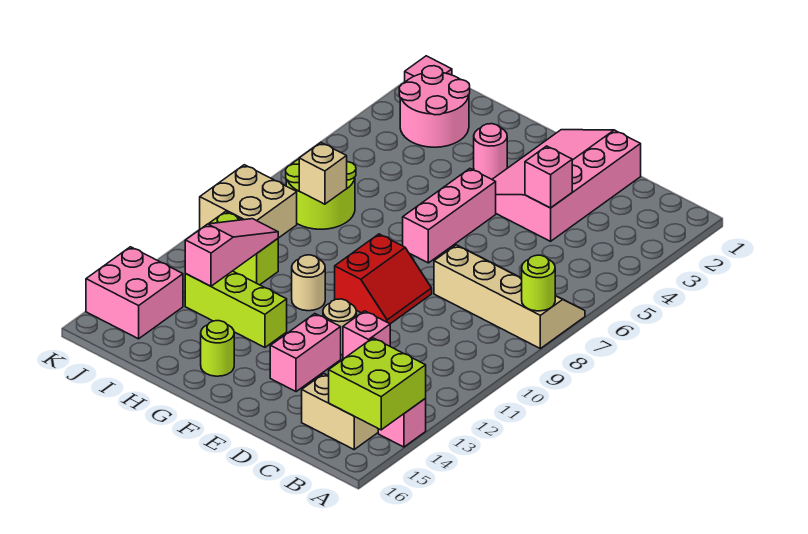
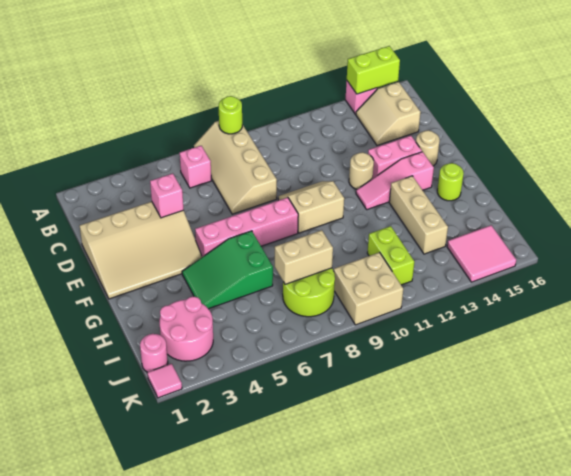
lime 2x2 brick [329,338,426,430] -> lime 1x2 brick [347,46,400,94]
pink 3x4 slope [492,130,641,241] -> tan 3x4 slope [80,202,202,299]
pink 1x1 brick [343,311,390,359] -> pink 1x1 brick moved to [180,146,211,188]
red 2x2 slope [335,234,432,324] -> tan 2x2 slope [278,181,344,233]
pink 1x3 brick [403,169,496,263] -> pink 1x4 brick [195,197,298,257]
pink 1x1 round brick [474,124,507,179] -> pink 1x1 round brick moved to [140,334,168,372]
none -> green 2x3 slope [182,231,273,309]
tan 1x1 round brick [292,255,325,311] -> tan 1x1 round brick moved to [416,130,440,166]
lime 1x3 brick [185,271,287,347] -> tan 1x3 brick [389,176,448,254]
tan 1x1 brick [299,143,347,204] -> tan 1x2 brick [275,230,333,284]
pink 1x3 slope [185,219,278,286] -> pink 1x3 slope moved to [356,152,434,210]
pink 2x2 brick [86,247,183,339] -> pink 2x2 tile [447,225,516,282]

